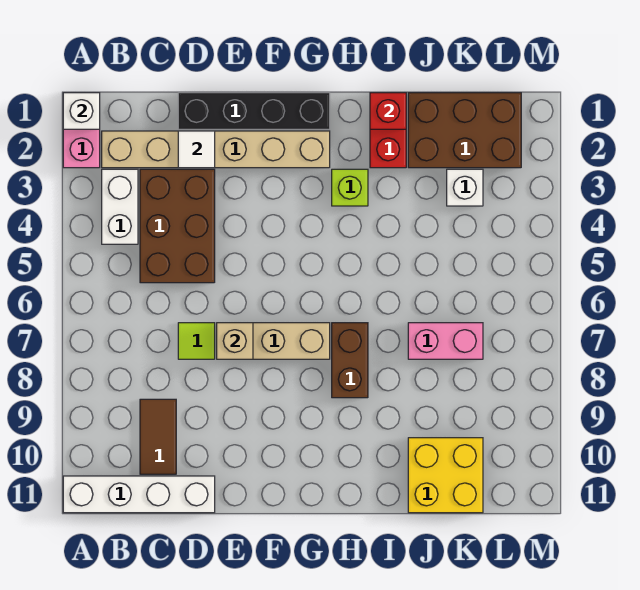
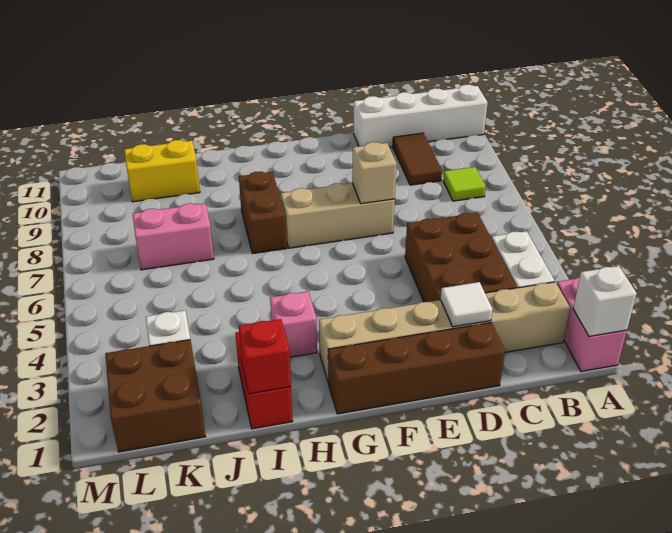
black 1x4 brick [178,93,330,129] -> brown 1x4 brick [328,323,505,414]
lime 1x1 tile [178,323,215,359] -> lime 1x1 tile moved to [443,167,486,201]
lime 1x1 brick [332,169,368,206] -> pink 1x1 brick [270,292,317,357]
brown 2x3 brick [408,93,521,168] -> brown 2x2 brick [105,340,206,452]
yellow 2x2 brick [408,438,483,513] -> yellow 1x2 brick [124,140,200,202]

